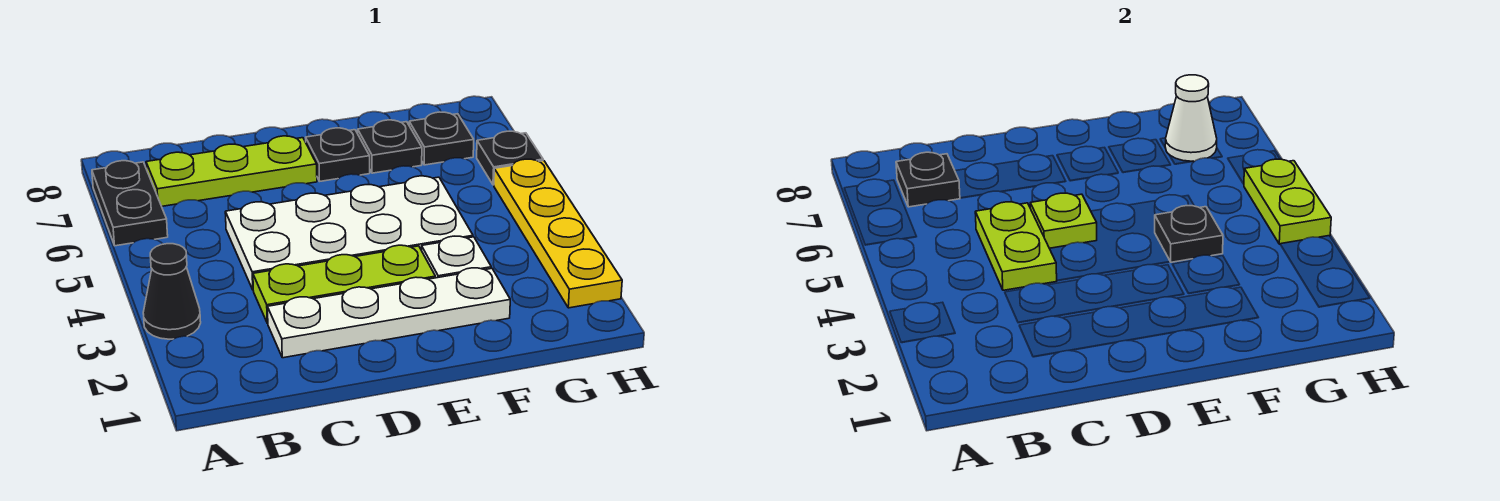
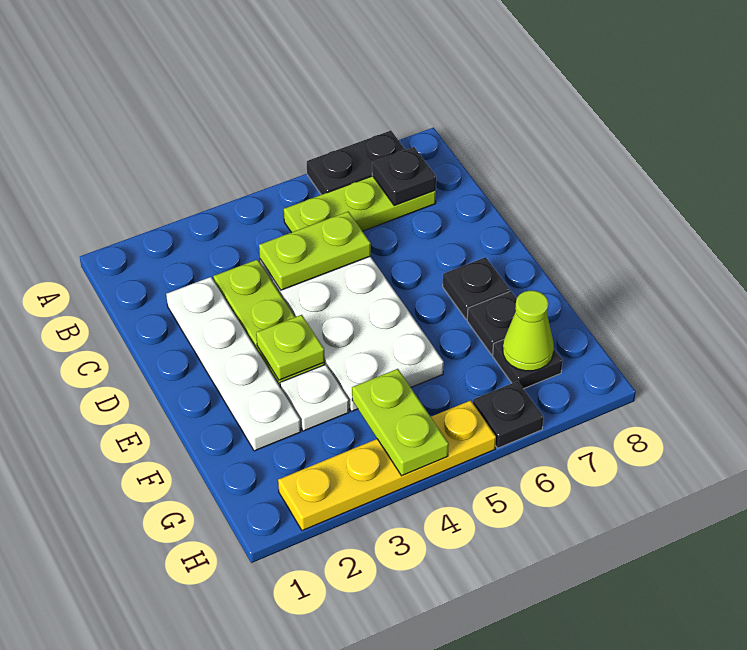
black 1x1 cone [143,244,201,339] -> none
lime 1x3 plate [146,136,317,206] -> lime 1x3 plate turned to [284,176,436,233]
lime 1x1 plate [1030,193,1097,248] -> lime 1x1 plate moved to [256,315,325,380]
black 1x1 plate [1155,206,1223,262] -> none
white 1x1 cone [1165,75,1217,162] -> lime 1x1 cone [503,291,554,371]
lime 1x2 plate [1244,159,1331,244] -> lime 1x2 plate turned to [352,369,449,476]

